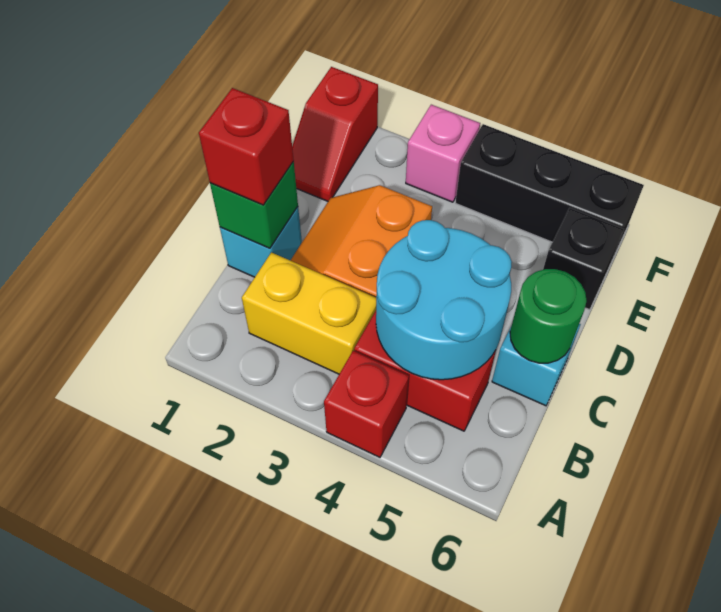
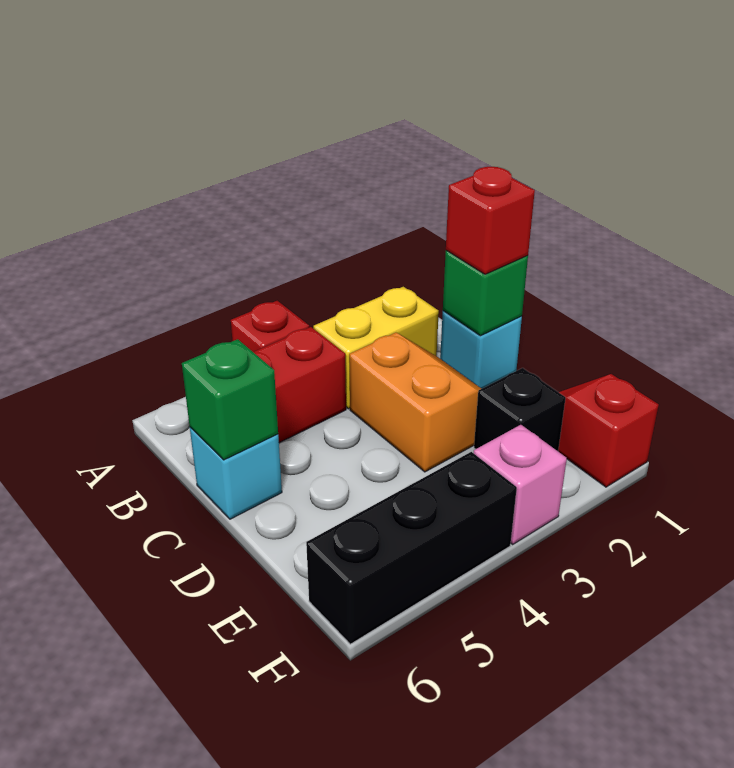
cyan 2x2 round brick [376,220,512,380] -> none
green 1x1 round brick [510,269,587,363] -> green 1x1 brick [182,339,278,460]
black 1x1 brick [543,208,624,310] -> black 1x1 brick moved to [474,368,565,451]

